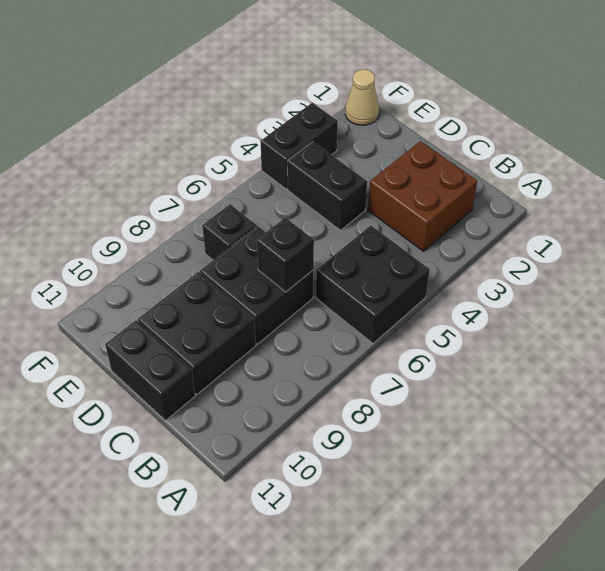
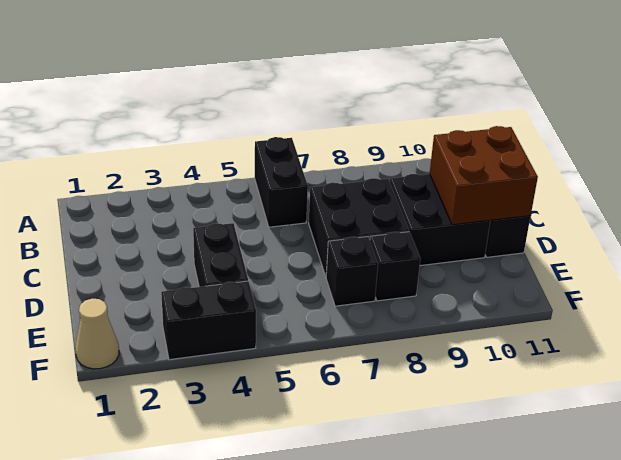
black 2x2 brick [316,225,430,343] -> black 1x2 brick [255,137,308,227]
brown 2x2 brick [368,141,477,251] -> brown 2x2 brick moved to [430,126,538,225]
black 1x1 brick [257,218,314,292] -> black 1x1 brick moved to [370,232,420,301]

